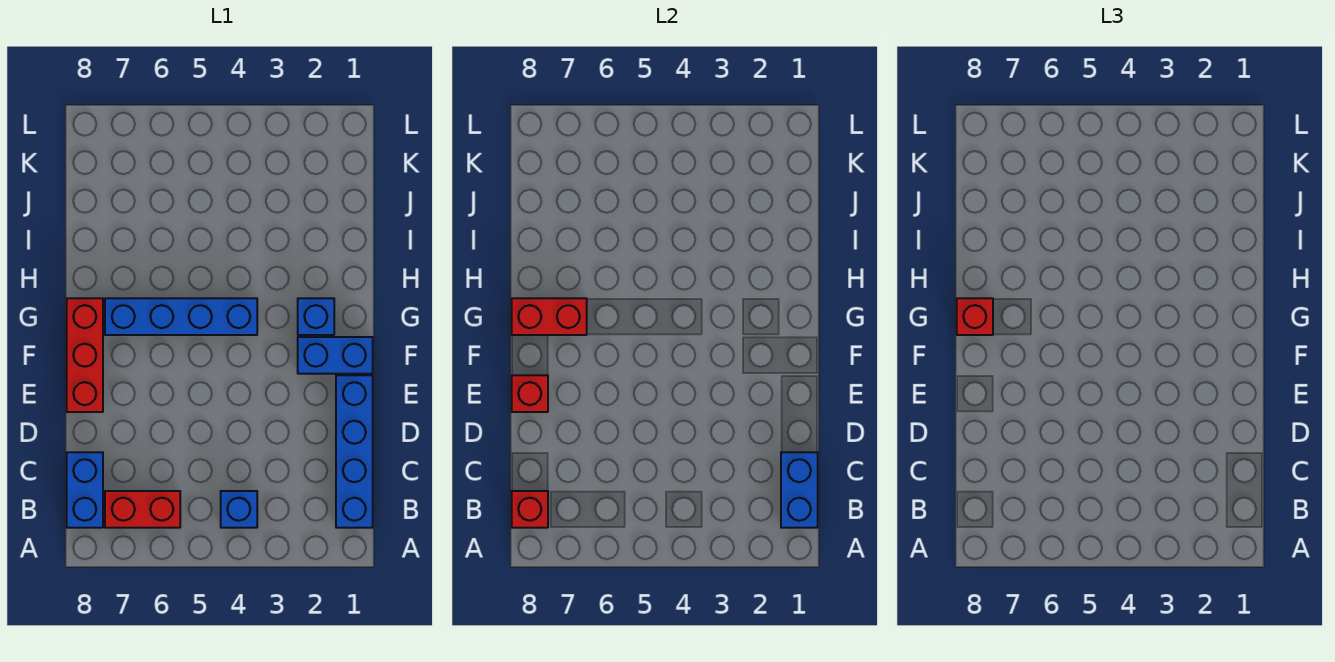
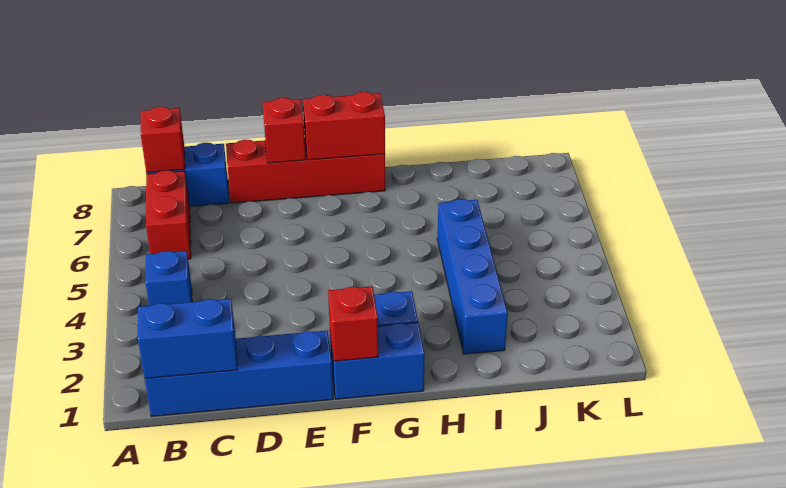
red 1x3 brick [67,298,103,412] -> red 1x4 brick [226,140,385,203]
blue 1x2 brick [298,337,373,374] -> blue 1x2 brick turned to [330,322,425,399]
blue 1x4 brick [105,298,257,335] -> blue 1x4 brick moved to [437,199,508,354]
red 1x2 brick [512,298,587,335] -> red 1x2 brick turned to [303,92,385,160]
red 1x1 brick [957,298,993,335] -> red 1x1 brick moved to [328,286,378,361]

